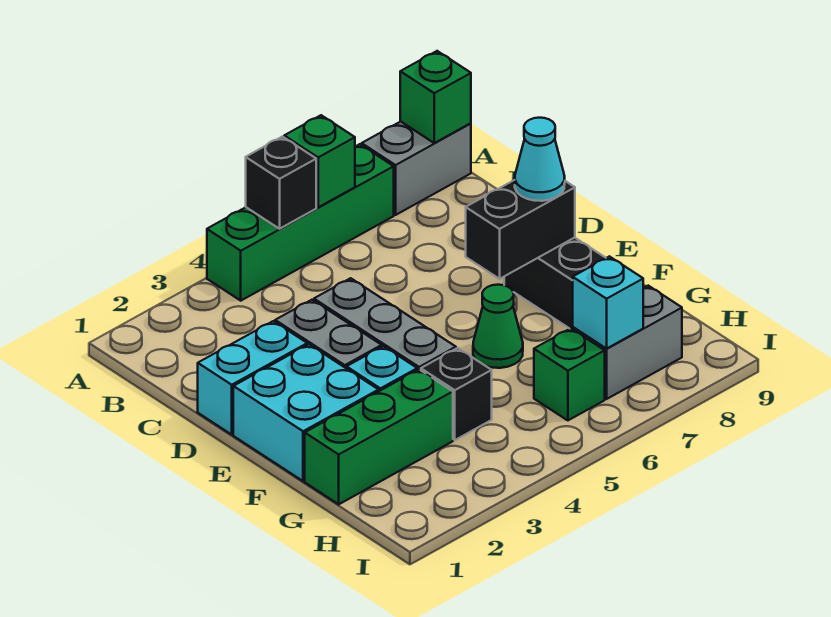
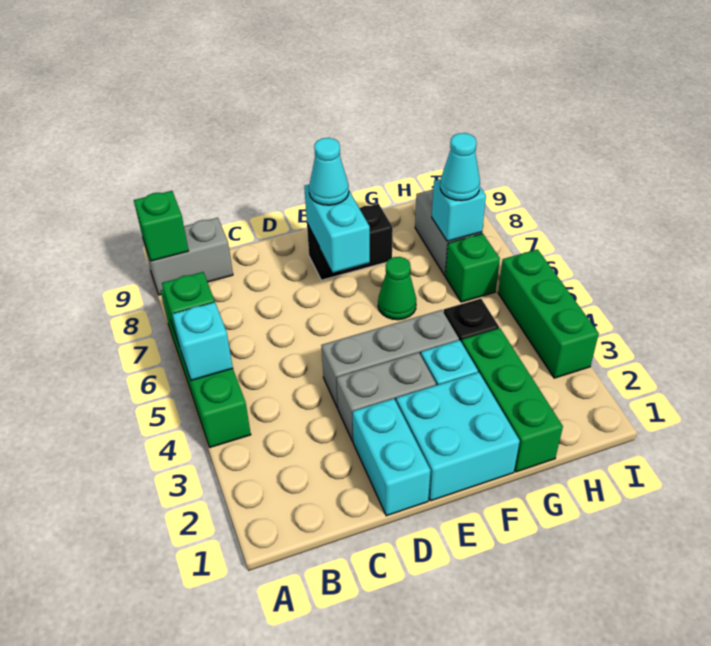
black 1x1 brick [246,137,316,229] -> cyan 1x1 brick [172,302,233,380]
grey 1x2 brick [362,121,471,215] -> grey 1x2 brick turned to [143,218,233,295]
black 1x2 brick [466,180,575,279] -> cyan 1x2 brick [304,184,370,273]
none -> cyan 1x1 cone [440,133,480,201]
none -> green 1x3 brick [498,249,599,378]

